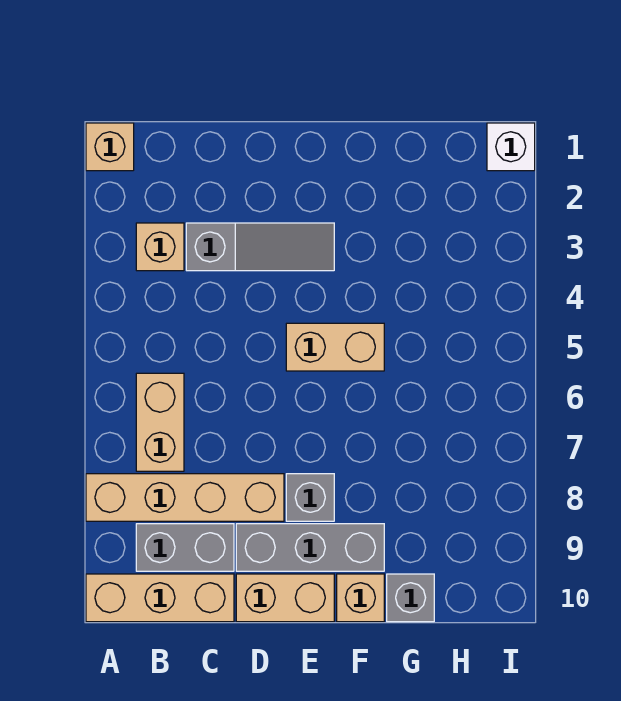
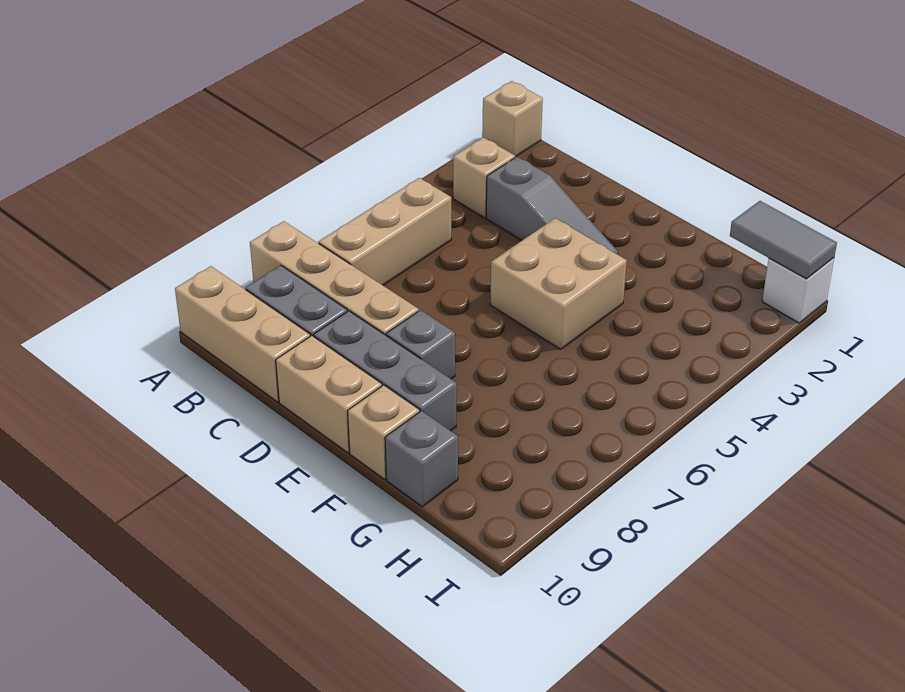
tan 1x2 brick [136,373,184,471] -> tan 1x3 brick [319,178,451,285]
tan 1x2 brick [286,323,384,371] -> tan 2x2 brick [490,218,627,349]
none -> grey 1x2 tile [730,201,837,279]

